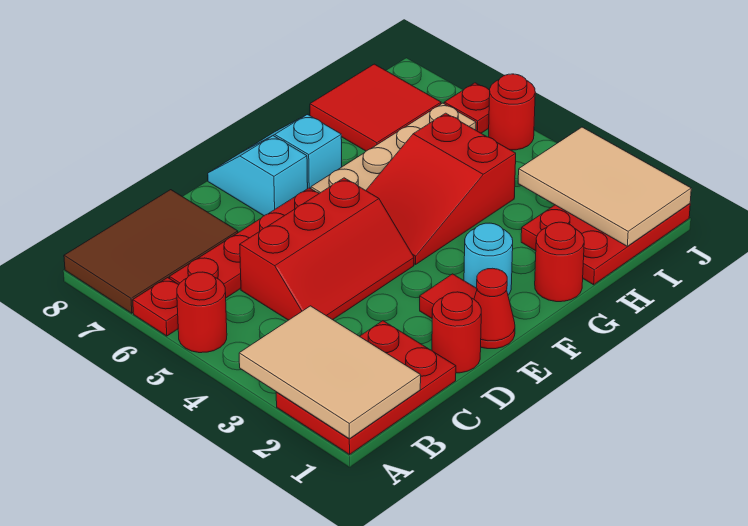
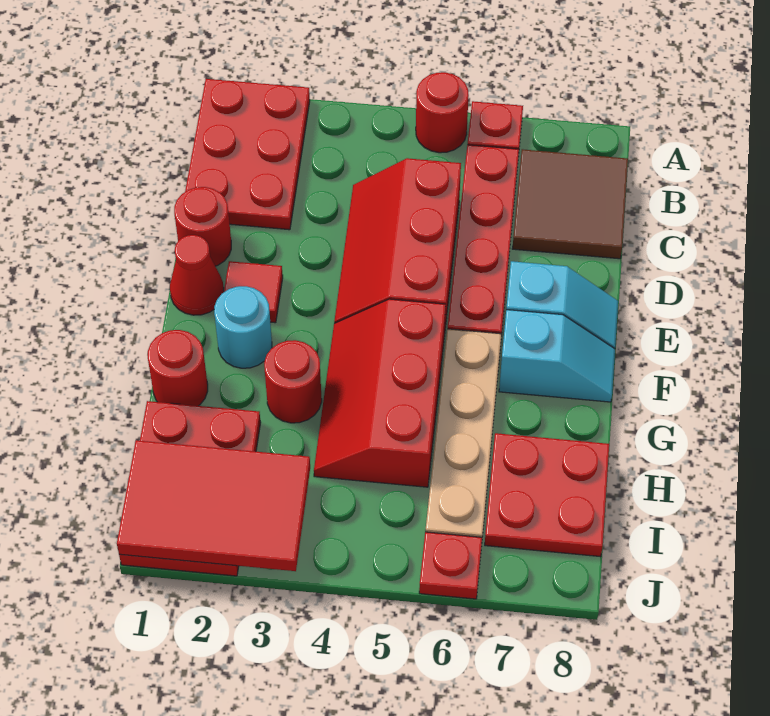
tan 2x3 tile [239,306,421,439] -> none
brown 2x3 tile [64,190,238,313] -> brown 2x2 tile [512,149,628,259]
red 2x3 slope [366,113,516,264] -> red 2x3 slope turned to [314,299,446,487]
red 2x2 tile [310,64,441,151] -> red 2x2 plate [485,433,609,557]
tan 2x3 tile [518,127,691,246] -> red 2x3 tile [117,440,310,571]
red 1x1 round brick [489,74,535,150] -> red 1x1 round brick moved to [264,340,322,423]

